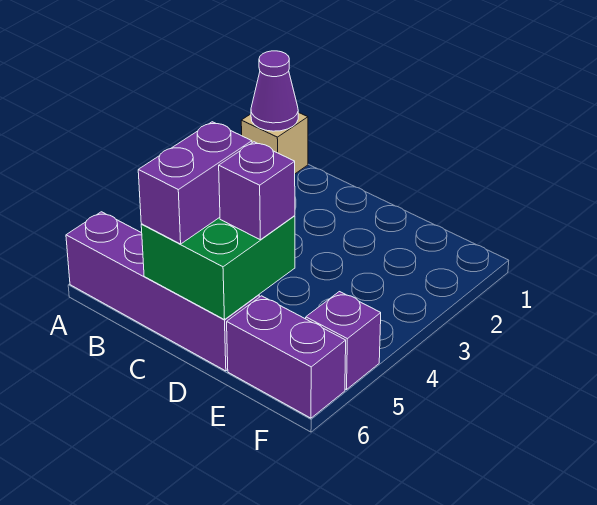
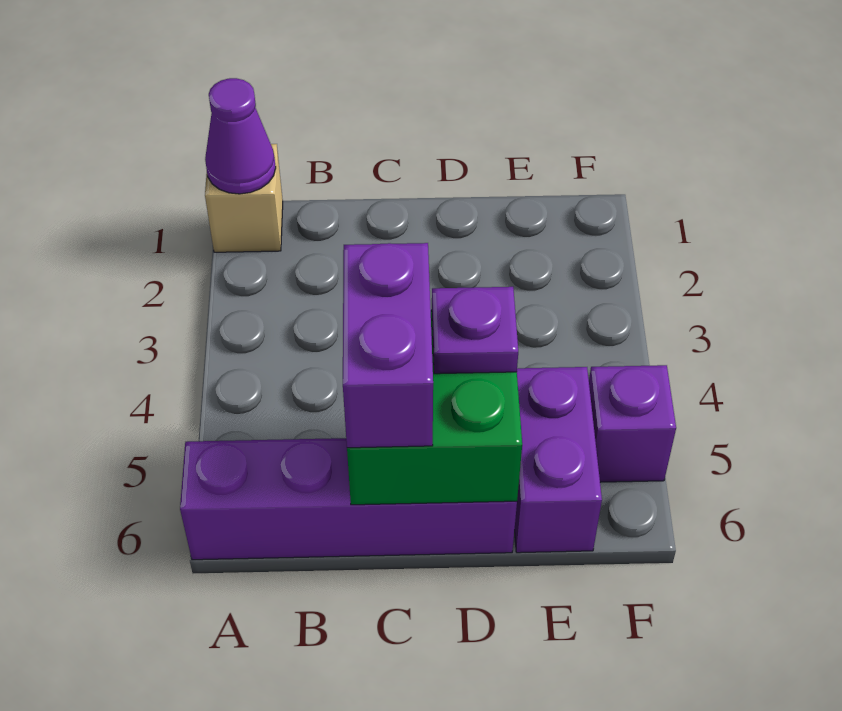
purple 1x1 brick [219,142,295,240] -> purple 1x1 plate [432,287,518,374]
purple 1x2 brick [227,296,346,418] -> purple 1x2 brick turned to [515,367,602,553]

